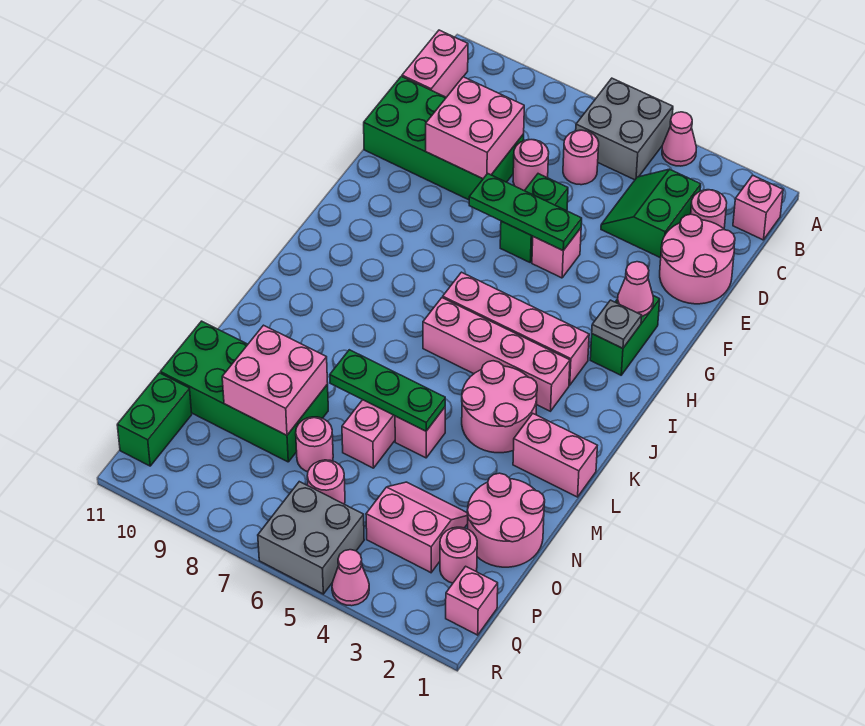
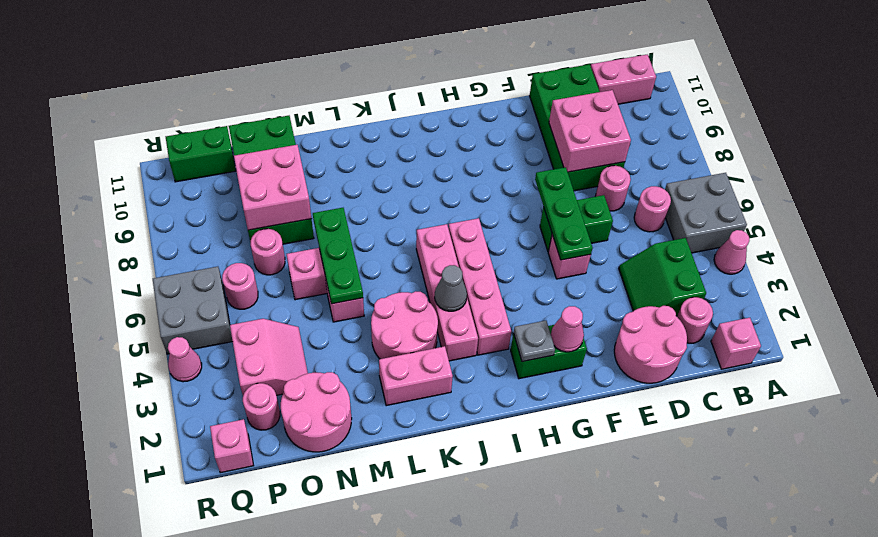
green 2x2 slope [601,169,701,258] -> green 2x2 slope turned to [619,238,706,316]
none -> grey 1x1 cone [435,265,467,311]
pink 1x2 brick [513,414,597,497] -> pink 1x2 brick turned to [379,346,453,406]

